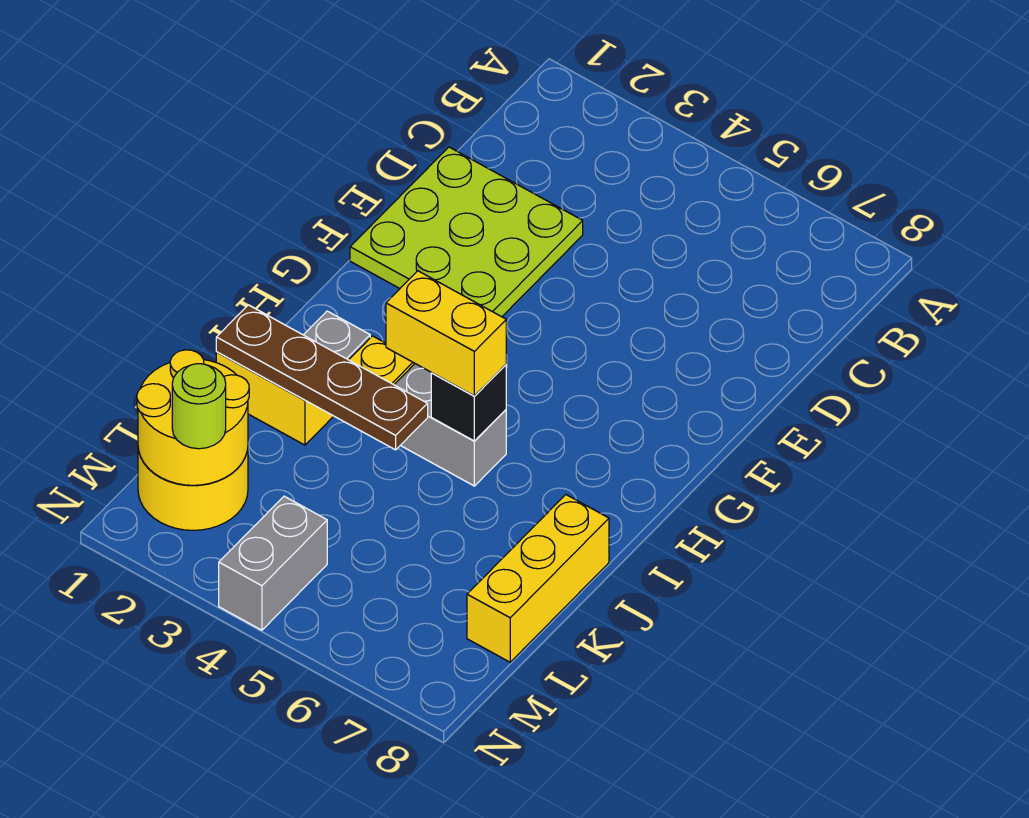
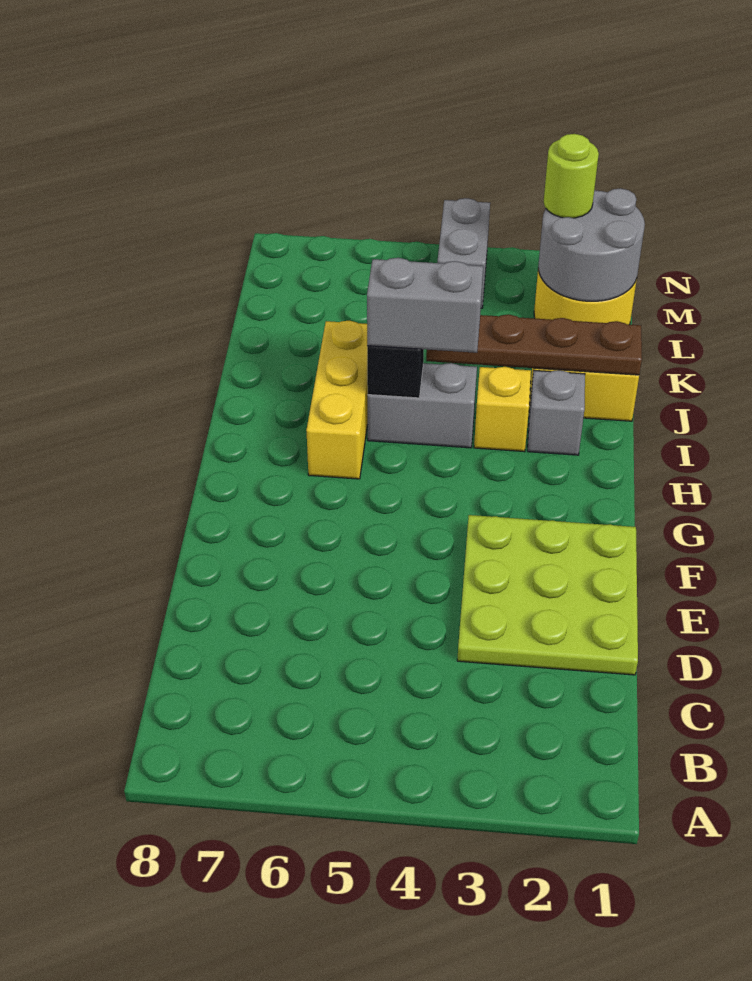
yellow 1x2 brick [386,271,506,396] -> grey 1x2 brick [367,258,483,353]
yellow 1x3 brick [467,495,609,662] -> yellow 1x3 brick moved to [306,321,368,479]
yellow 2x2 round brick [137,350,249,485] -> grey 2x2 round brick [538,188,645,301]

